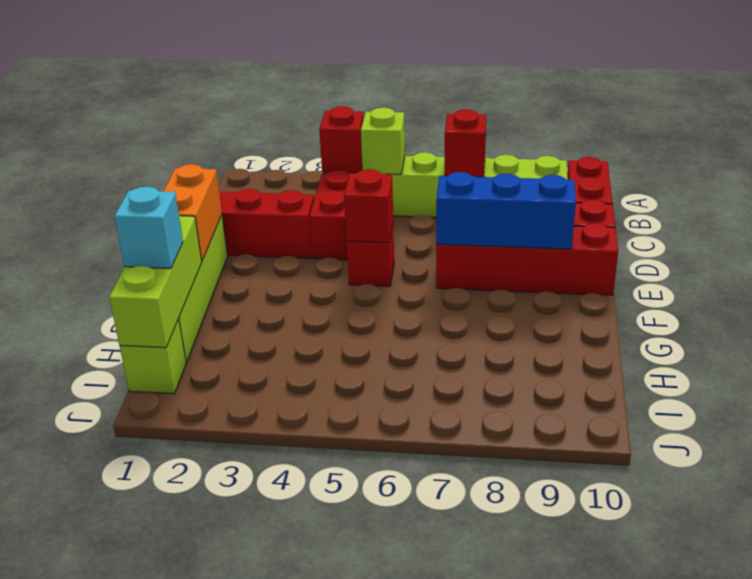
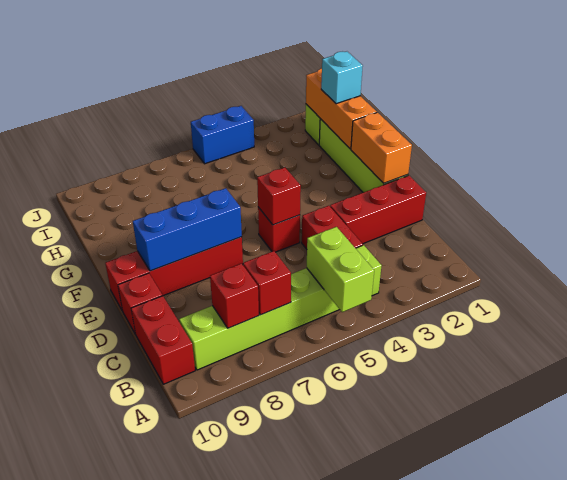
red 1x1 brick [319,107,364,173] -> red 1x1 brick moved to [210,263,259,328]
lime 1x1 brick [361,108,405,175] -> lime 1x2 brick [307,227,374,312]
lime 1x3 brick [109,215,202,348] -> orange 1x3 brick [306,68,377,149]
none -> blue 1x2 brick [191,106,254,164]

